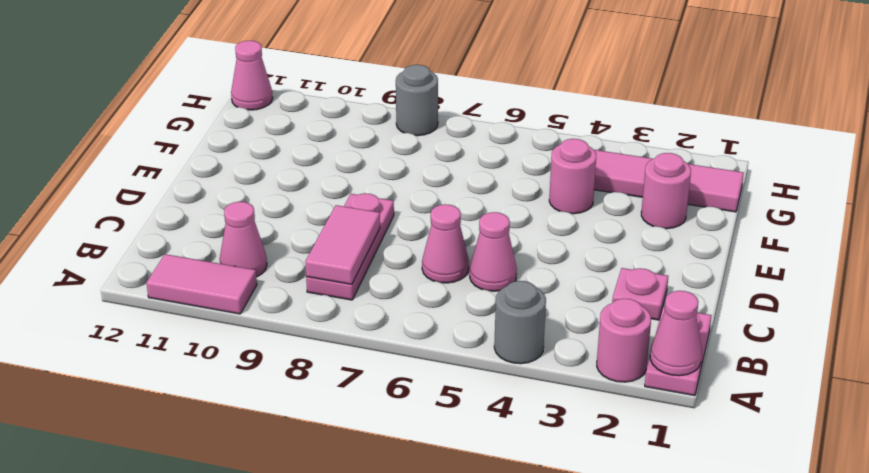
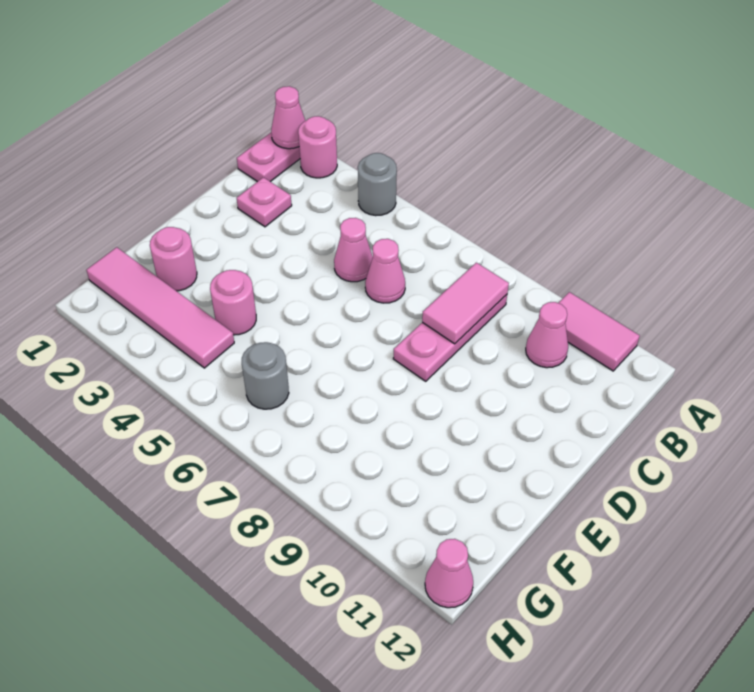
grey 1x1 round brick [396,65,438,136] -> grey 1x1 round brick moved to [242,342,289,409]

